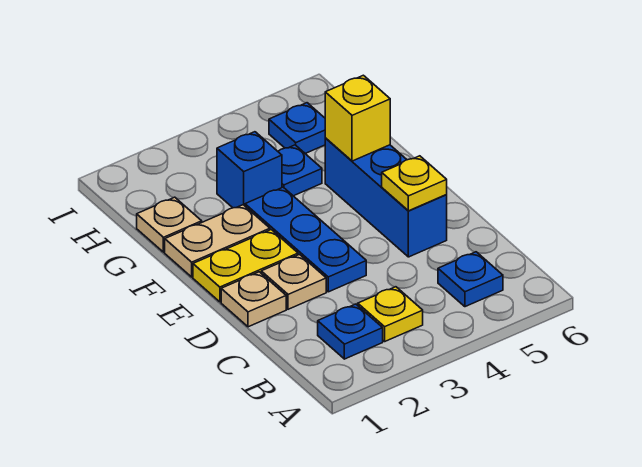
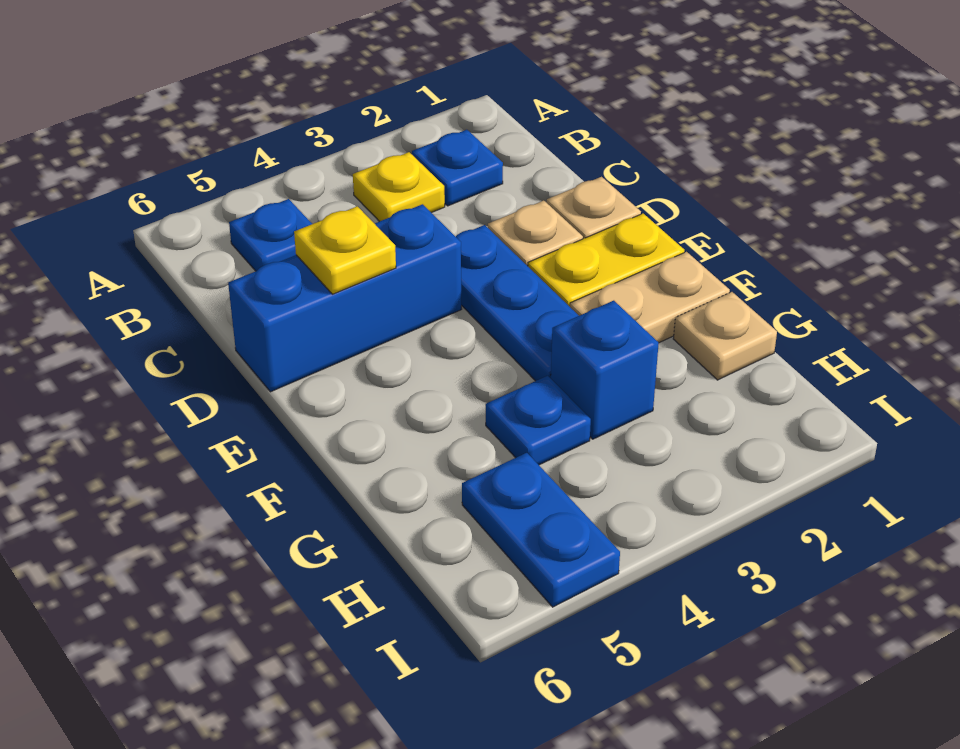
blue 1x3 brick [325,138,447,257] -> blue 1x3 brick turned to [228,204,461,392]
yellow 1x1 brick [325,75,390,161] -> none
blue 1x1 plate [269,103,325,153] -> blue 1x2 plate [462,453,620,607]

